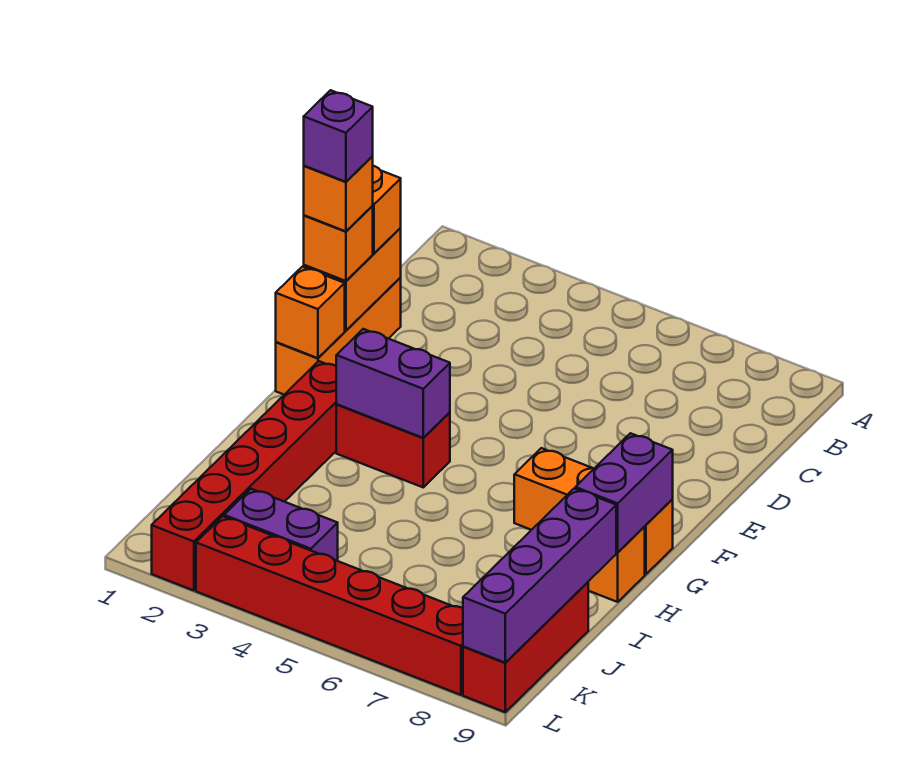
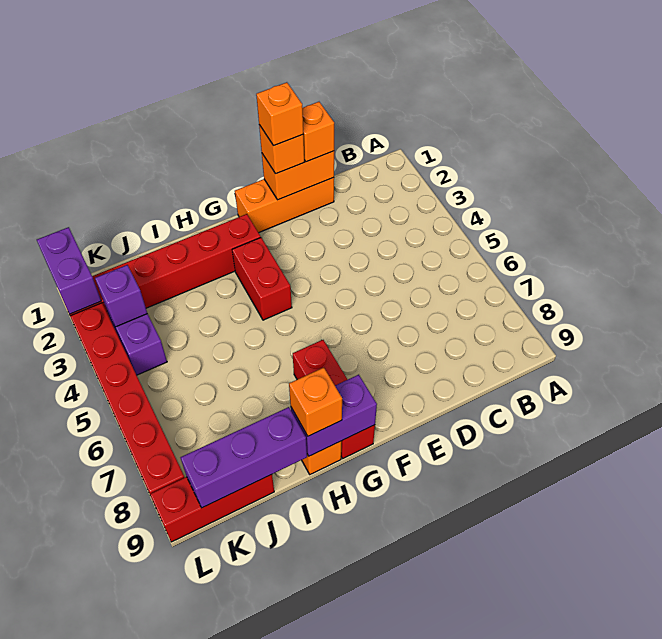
purple 1x1 brick [304,90,373,182] -> purple 1x1 brick moved to [95,265,147,327]
orange 1x1 brick [276,267,345,358] -> orange 1x1 brick moved to [289,368,342,436]
purple 1x2 brick [336,329,450,438] -> purple 1x2 brick moved to [37,227,101,314]
orange 1x3 brick [514,448,673,574] -> red 1x3 brick [293,340,375,458]
purple 1x4 brick [463,488,616,663] -> purple 1x3 brick [180,407,307,508]

